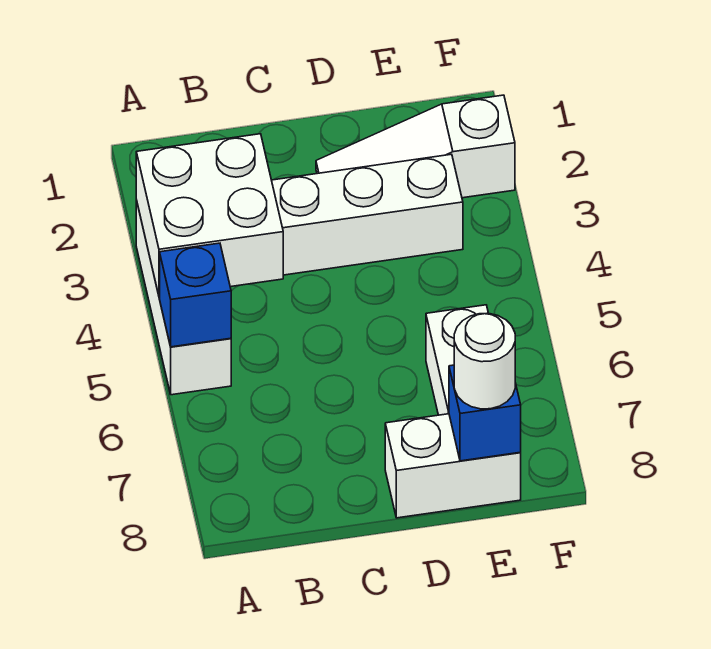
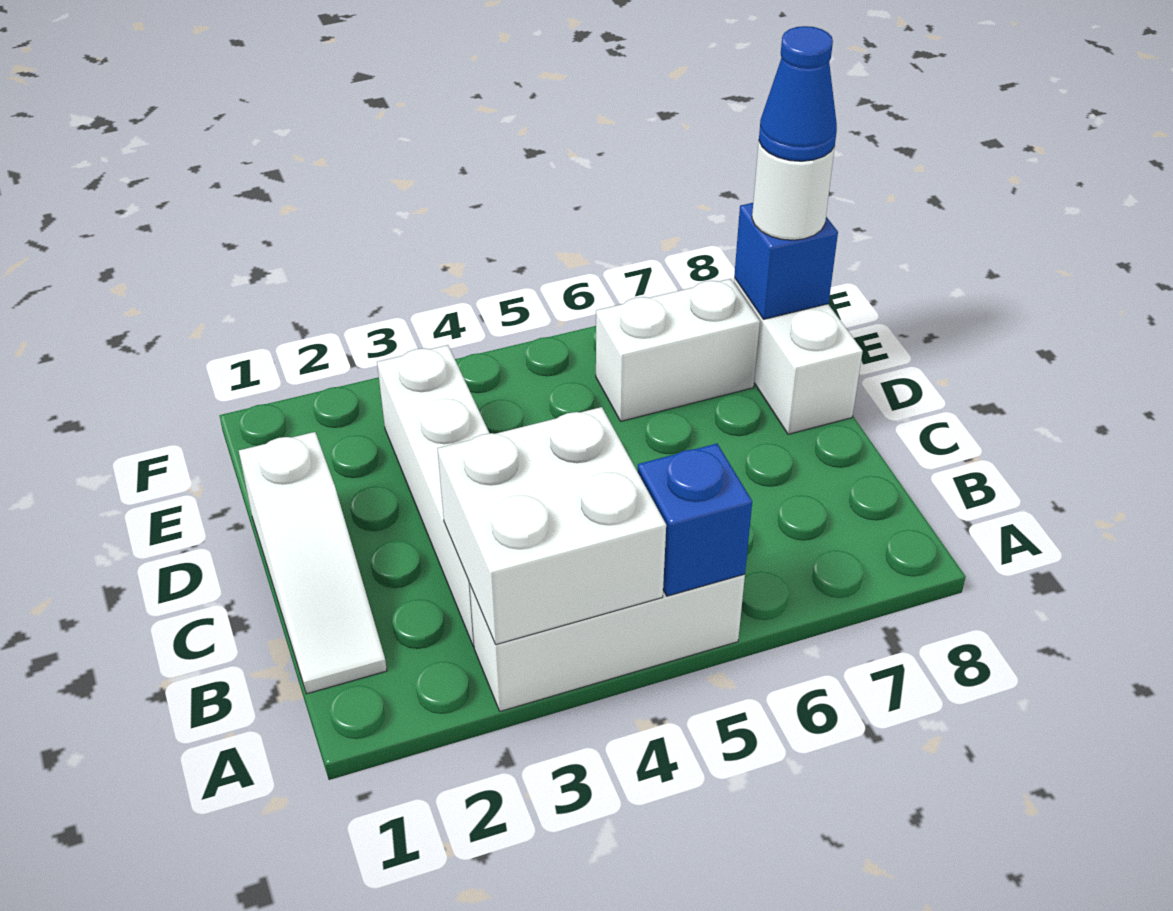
white 1x3 slope [316,95,515,198] -> white 1x3 slope moved to [239,432,387,694]
none -> blue 1x1 cone [759,26,837,161]

